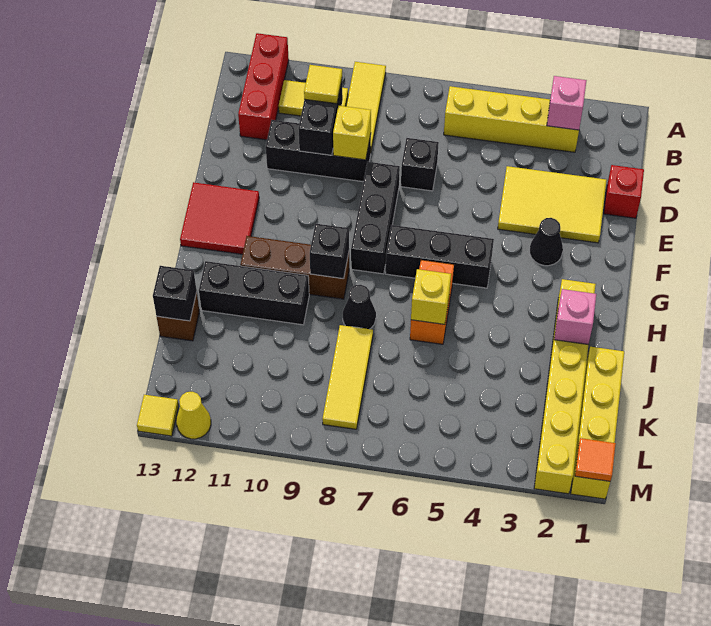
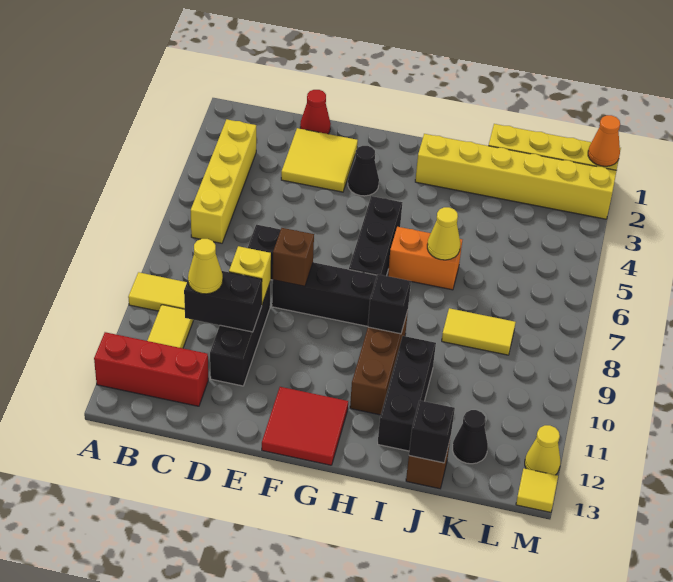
pink 1x1 brick [547,76,587,130] -> none
yellow 1x1 tile [304,65,342,104] -> yellow 1x1 cone [188,239,223,294]
red 1x1 brick [604,165,644,218] -> red 1x1 cone [300,90,331,134]
yellow 2x3 tile [498,166,607,243] -> yellow 2x2 tile [281,128,358,192]
none -> brown 1x1 brick [273,228,314,286]
pink 1x1 brick [554,289,596,345] -> none
yellow 1x1 brick [411,269,451,324] -> yellow 1x1 cone [427,207,460,260]
black 1x1 cone [343,285,376,329] -> black 1x1 cone moved to [453,410,488,464]
yellow 1x3 tile [322,325,373,429] -> yellow 1x2 tile [442,308,516,355]
orange 1x1 tile [575,438,616,481] -> orange 1x1 cone [588,115,620,166]

